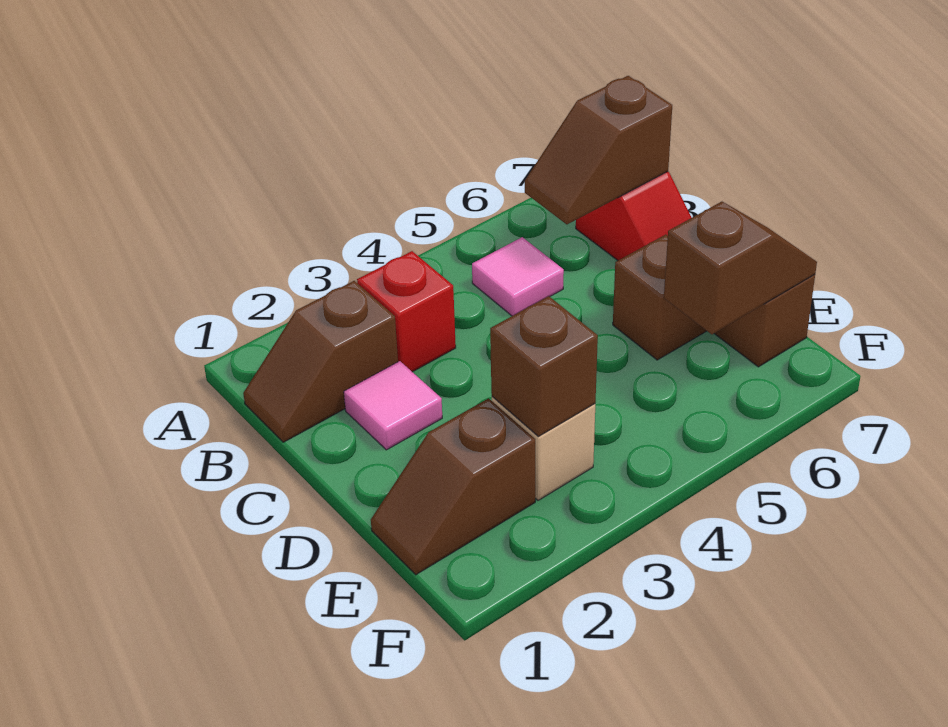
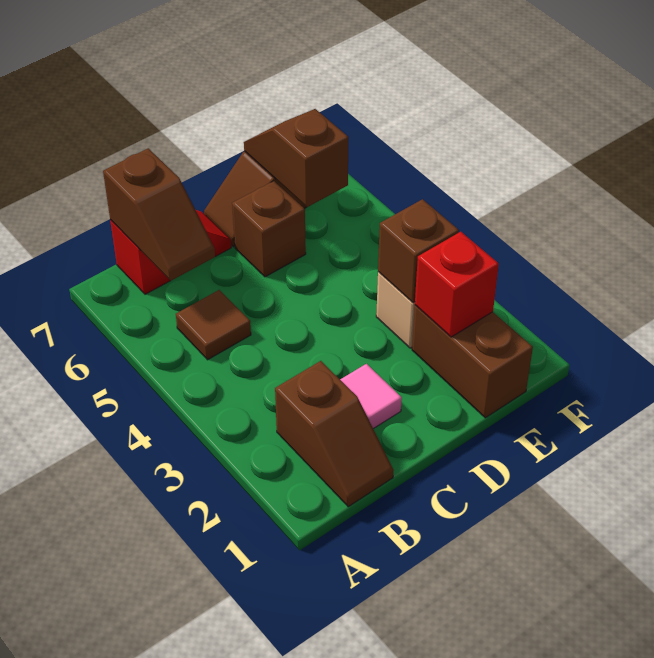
red 1x1 brick [357,251,456,372] -> red 1x1 brick moved to [415,232,499,337]
pink 1x1 tile [472,237,564,316] -> brown 1x1 tile [176,290,251,360]
brown 1x2 slope [371,398,535,575] -> brown 1x2 brick [412,305,533,418]

